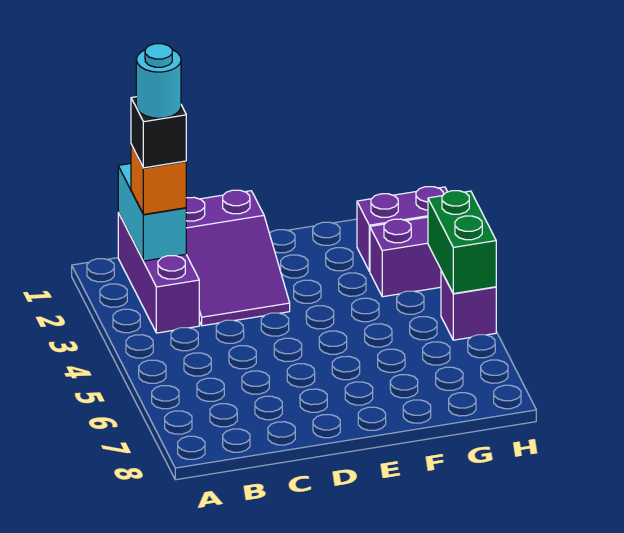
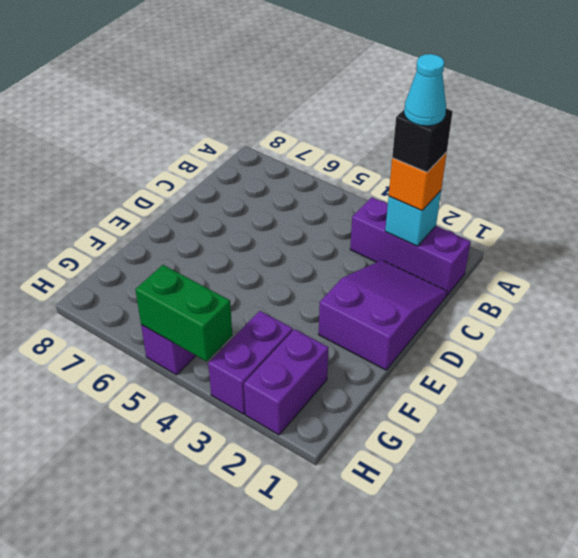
cyan 1x2 brick [118,163,186,261] -> cyan 1x1 brick [385,191,441,246]
cyan 1x1 round brick [136,44,181,118] -> cyan 1x1 cone [404,54,446,126]
purple 2x3 slope [186,190,290,326] -> purple 2x3 slope turned to [319,260,447,370]

